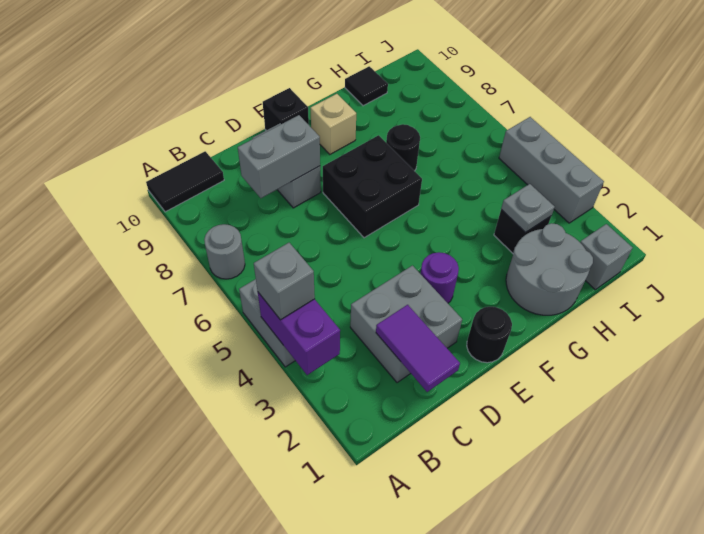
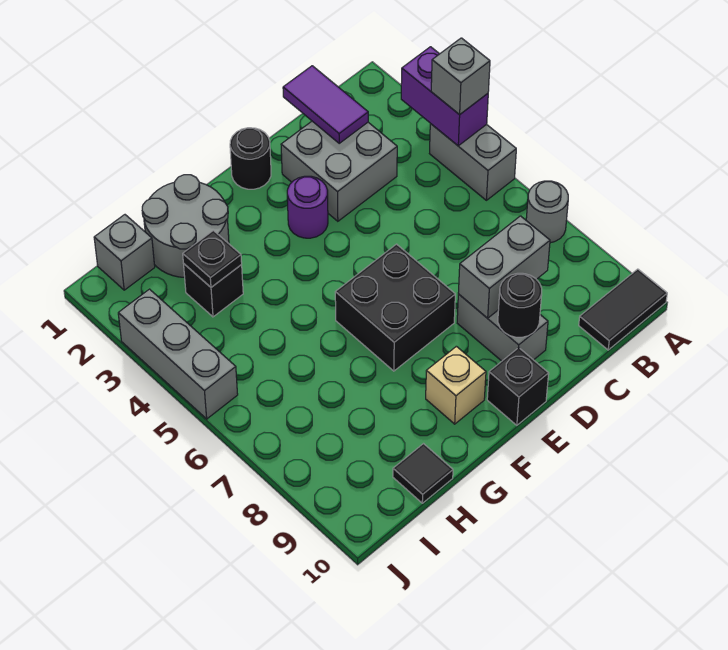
black 1x1 round brick [386,124,420,171] -> black 1x1 round brick moved to [498,273,542,337]
grey 1x1 plate [501,184,555,233] -> black 1x1 plate [183,230,242,287]

